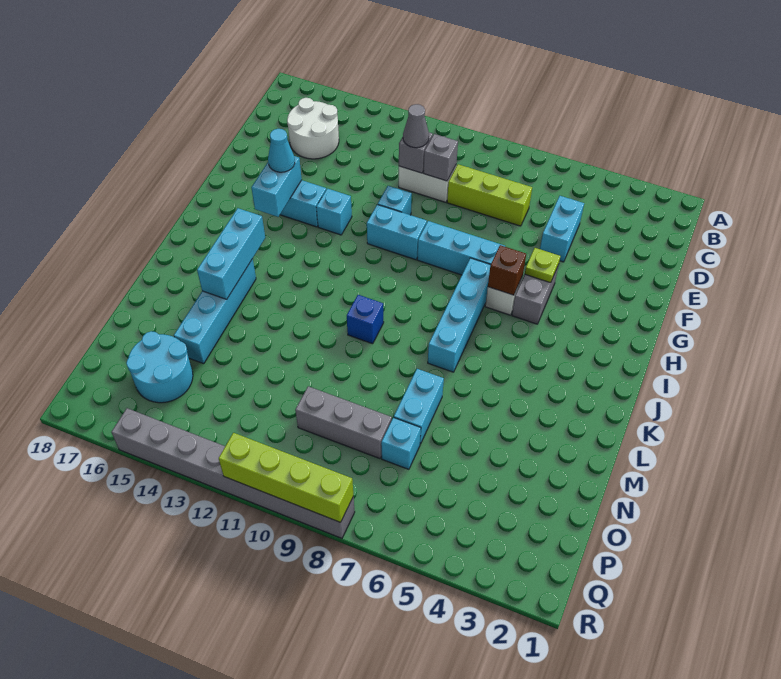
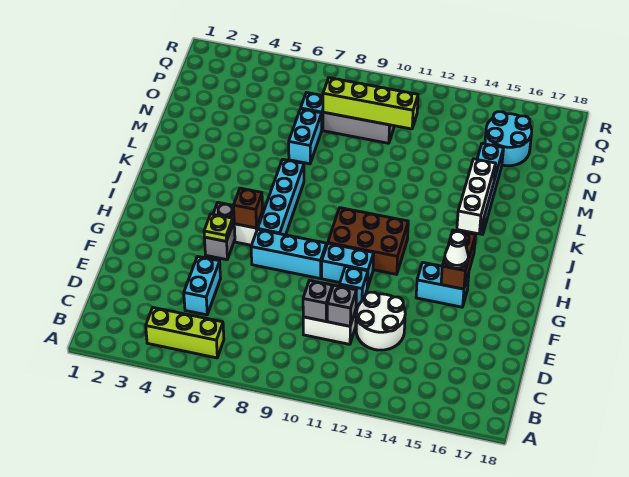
white 2x2 round brick [287,98,339,159] -> white 2x2 round brick moved to [356,292,405,350]
lime 1x3 brick [447,164,532,226] -> lime 1x3 brick moved to [146,308,224,358]
grey 1x1 cone [403,104,429,148] -> none
cyan 1x1 brick [316,188,352,235] -> none
cyan 1x2 brick [251,156,302,217] -> brown 1x2 brick [441,230,476,289]
cyan 1x1 cone [268,129,295,172] -> white 1x1 cone [445,232,468,269]
none -> brown 2x3 brick [328,208,408,275]
cyan 1x3 brick [197,208,265,299] -> white 1x3 brick [457,159,496,234]
blue 1x1 brick [347,295,384,344] -> none
grey 1x8 brick [111,408,355,538] -> none
lime 1x4 brick [219,433,354,522] -> lime 1x4 brick moved to [323,78,418,129]

